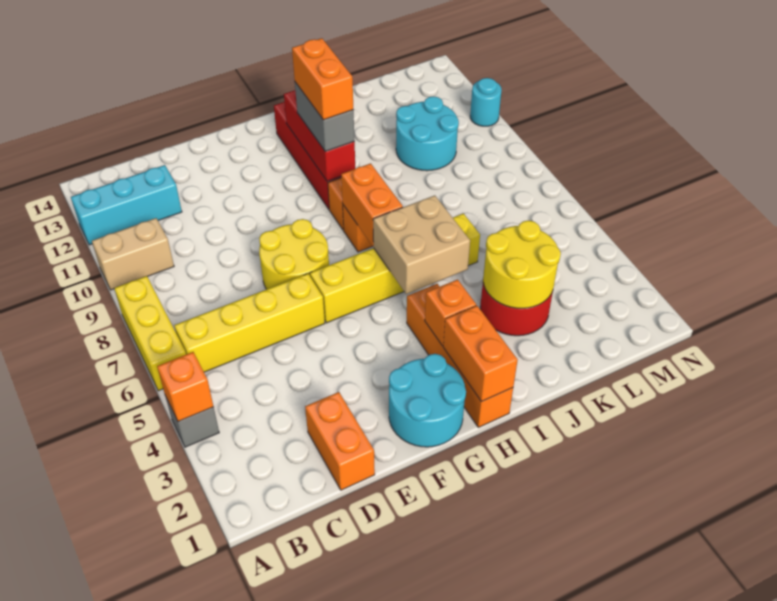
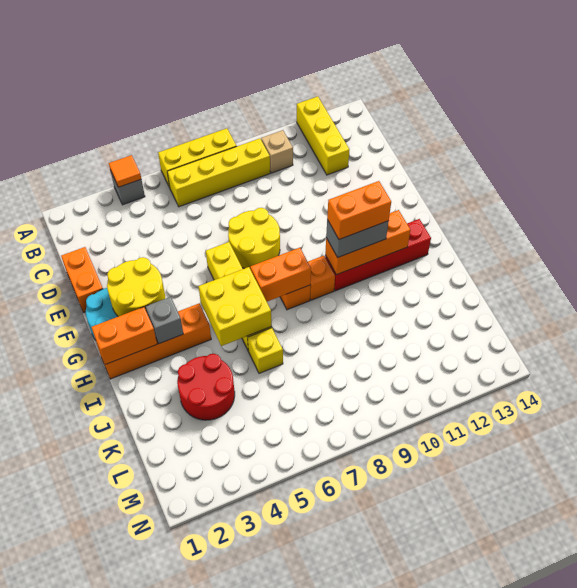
orange 1x1 brick [157,352,214,422] -> orange 1x1 tile [109,155,141,187]
tan 1x2 brick [92,218,174,290] -> tan 1x1 brick [261,130,293,173]
cyan 1x3 brick [71,165,182,245] -> yellow 1x3 brick [297,96,349,175]
yellow 1x4 brick [174,274,325,372] -> yellow 1x4 brick turned to [167,138,270,207]
orange 1x2 brick [305,392,375,490] -> orange 1x2 brick turned to [61,247,103,313]
orange 1x1 brick [425,280,476,346] -> grey 1x1 brick [146,297,183,344]
tan 2x2 brick [373,195,470,294] -> yellow 2x2 brick [198,267,271,346]
red 1x3 brick [284,90,355,181] -> orange 1x3 brick [325,210,410,275]
yellow 2x2 round brick [483,220,561,308] -> yellow 2x2 round brick moved to [107,257,165,317]
cyan 2x2 round brick [396,96,459,171] -> none
cyan 1x1 round brick [470,78,502,126] -> none

